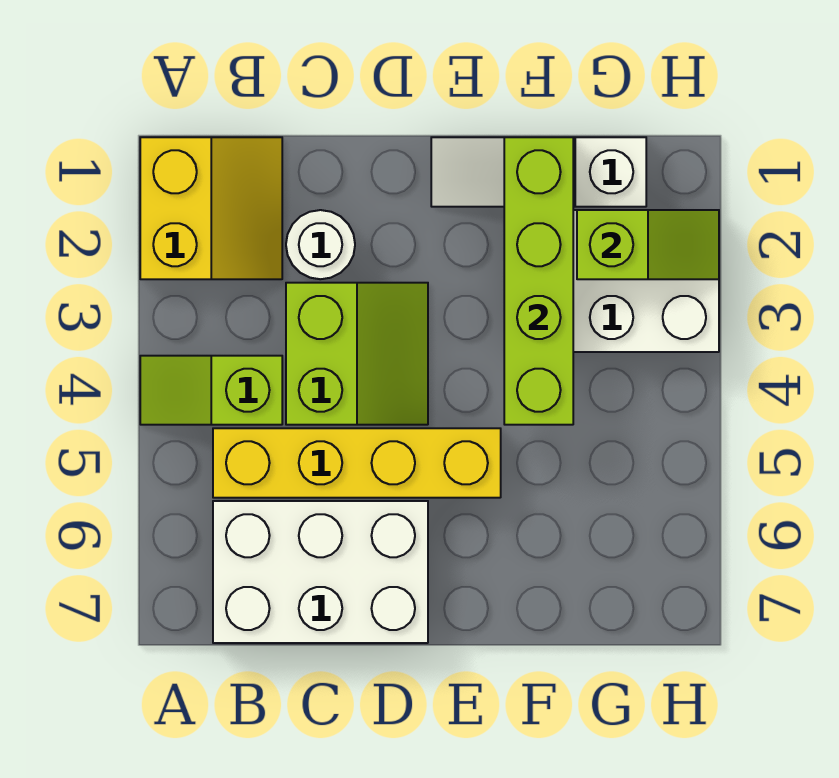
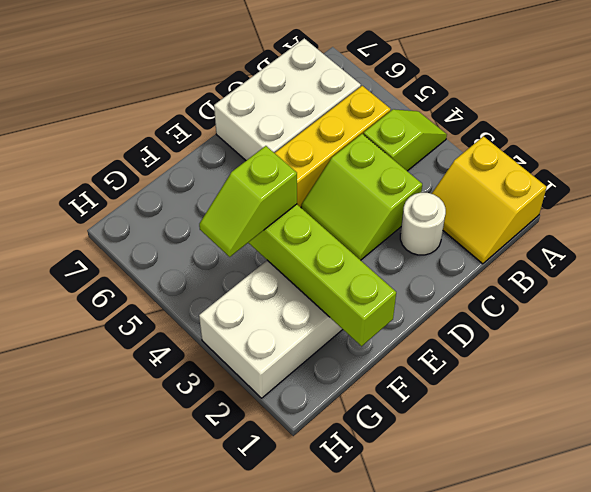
white 1x3 slope [431,137,646,207] -> none
lime 1x2 slope [577,210,719,279] -> lime 1x2 slope moved to [199,146,297,257]

